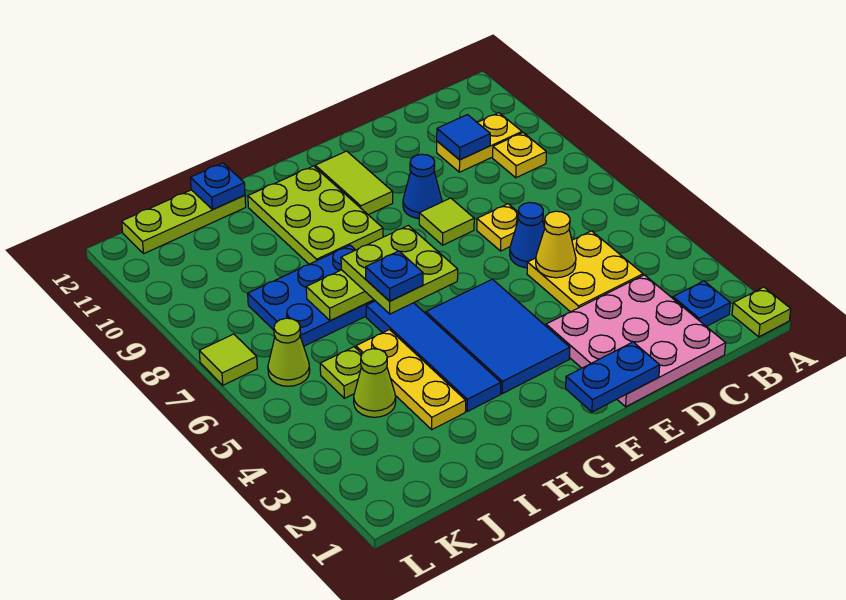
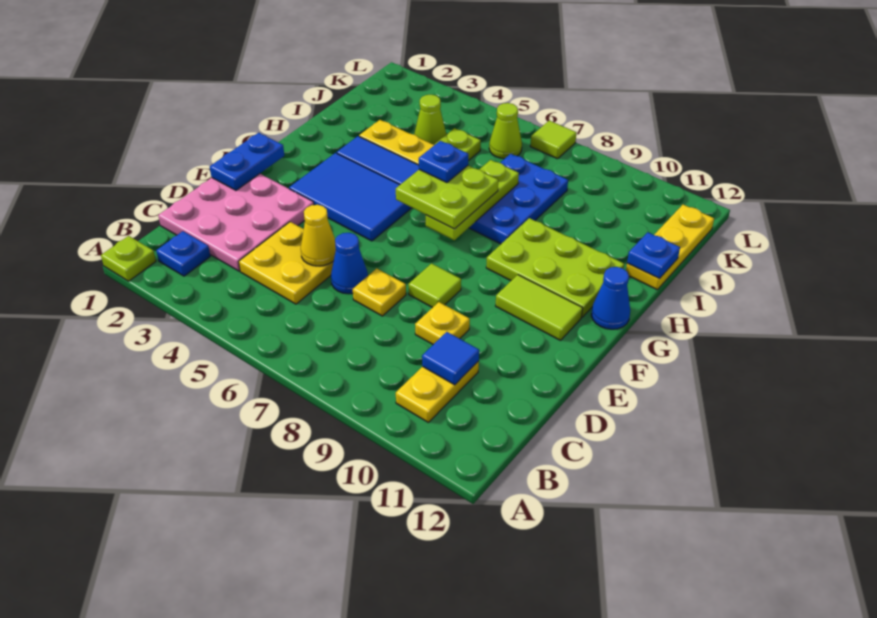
yellow 1x1 plate [493,133,546,178] -> yellow 1x1 plate moved to [415,302,470,344]
blue 1x1 cone [403,154,442,219] -> blue 1x1 cone moved to [591,267,630,329]
lime 1x3 plate [122,190,246,253] -> yellow 1x3 plate [626,205,714,289]

